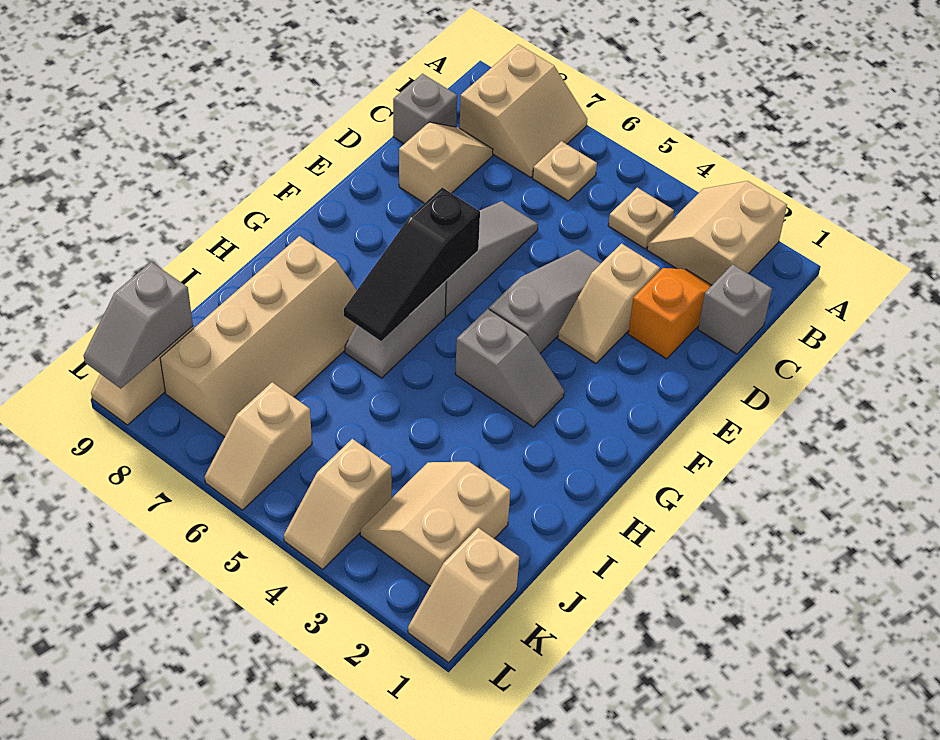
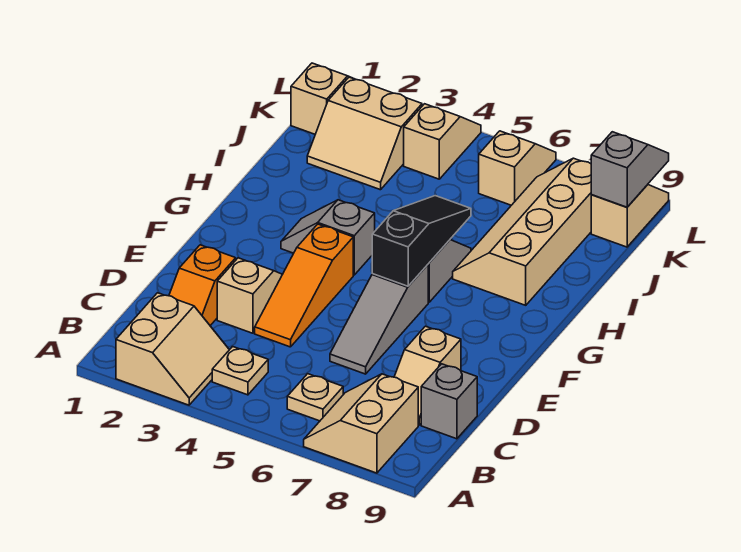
grey 1x1 brick [698,264,772,354] -> none
grey 1x3 slope [489,249,601,353] -> orange 1x3 slope [255,224,353,347]
tan 2x2 slope [360,462,510,586] -> tan 2x2 slope turned to [307,77,422,190]

